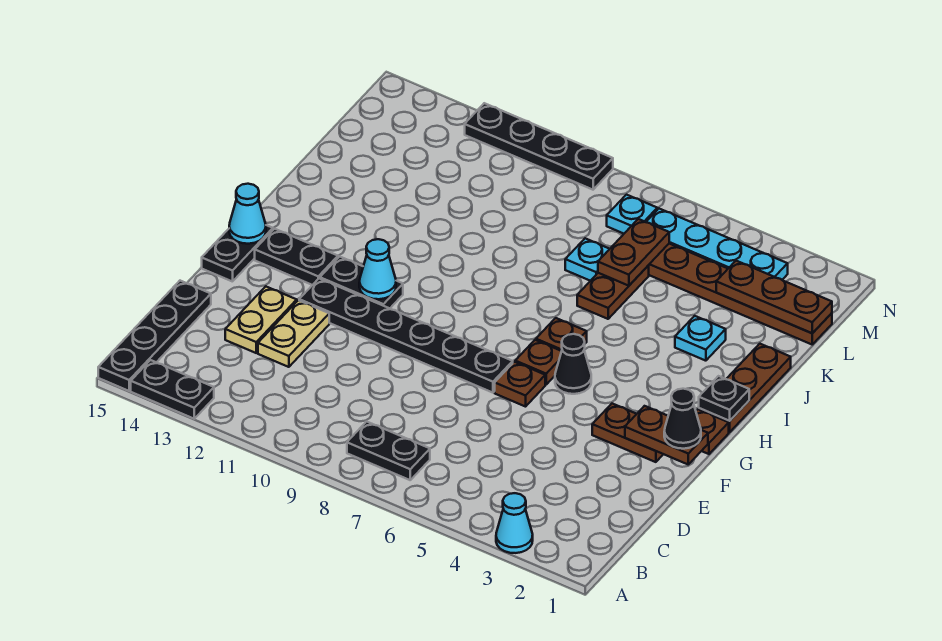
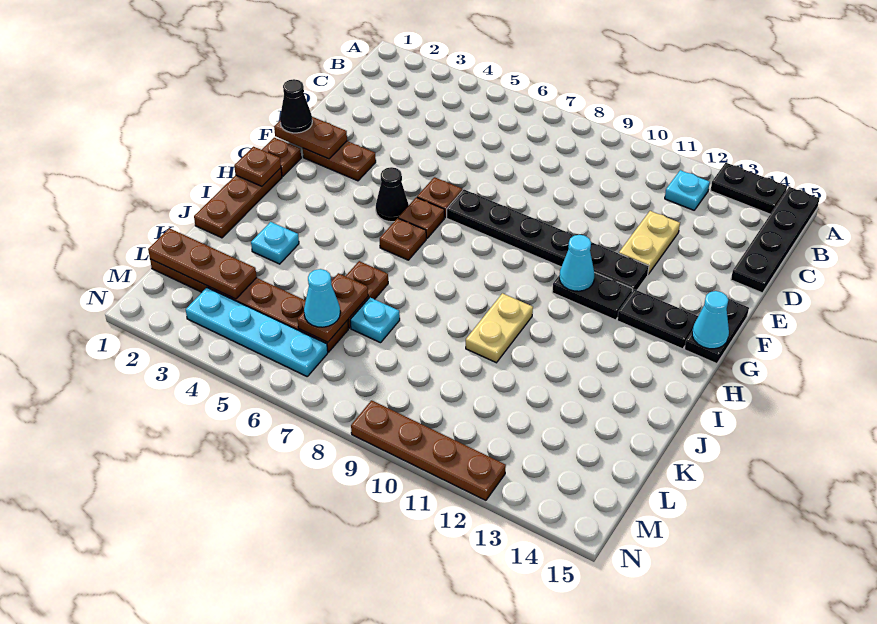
cyan 1x1 cone [496,493,533,553] -> cyan 1x1 cone moved to [304,269,340,327]
black 1x2 plate [347,422,430,480] -> none
tan 1x2 plate [225,286,297,353] -> tan 1x2 plate moved to [466,293,533,363]
black 1x1 plate [699,376,749,421] -> brown 1x1 plate [234,147,281,186]
cyan 1x1 plate [607,195,657,234] -> cyan 1x1 plate moved to [665,170,710,210]
black 1x4 plate [465,103,613,190] -> brown 1x4 plate [351,400,506,500]

